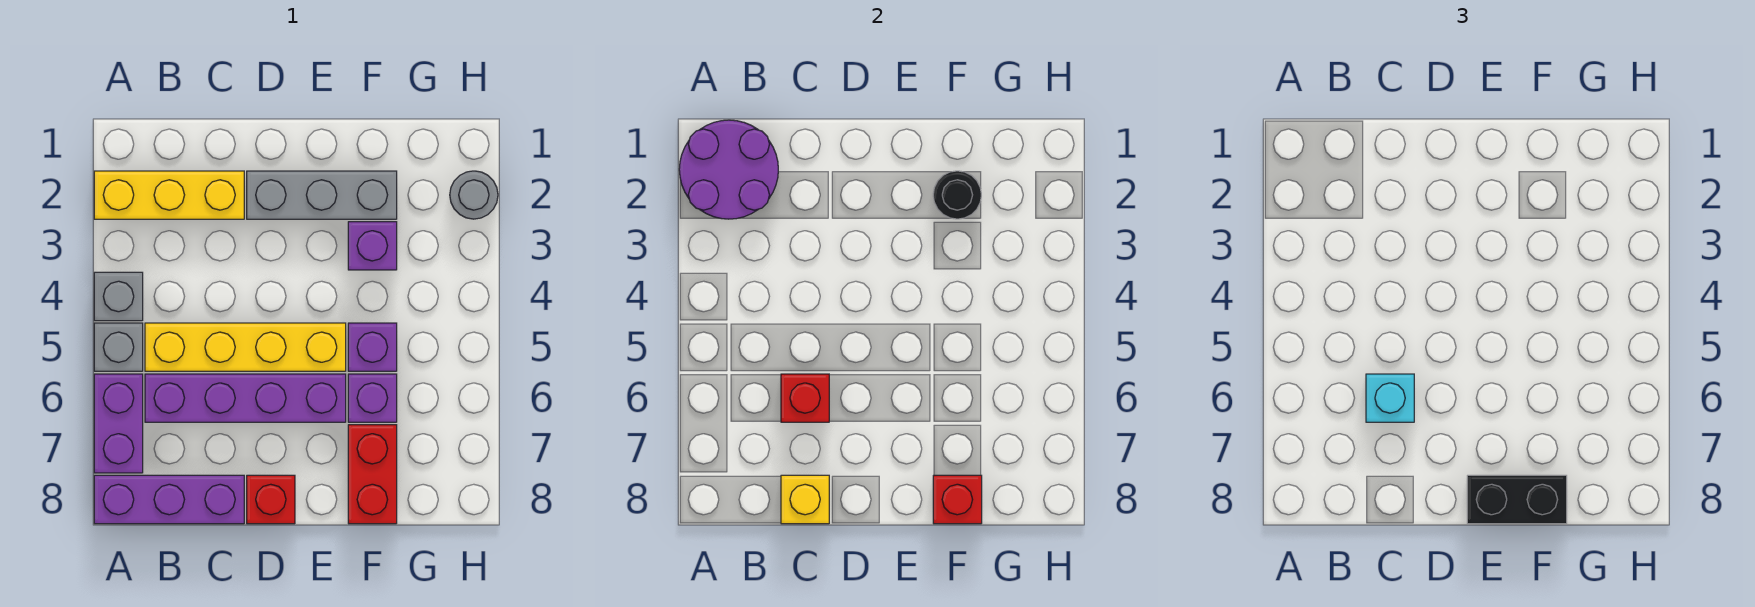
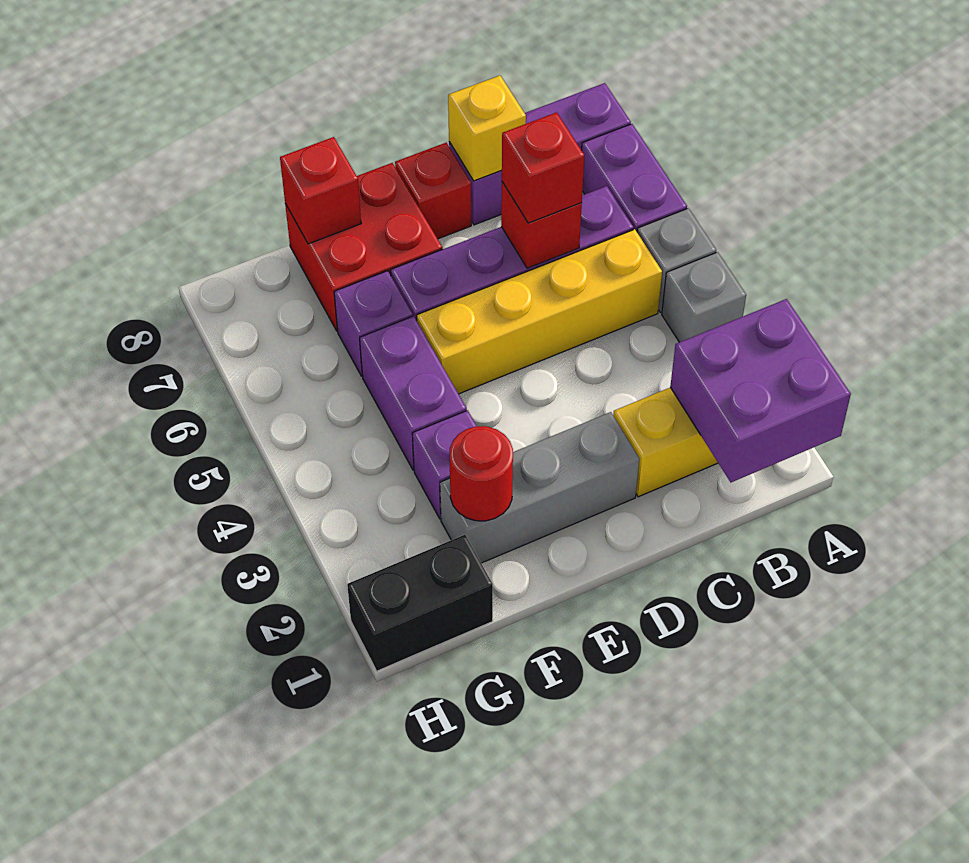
purple 2x2 round brick [679,120,778,219] -> purple 2x2 brick [670,299,851,482]
cyan 1x1 brick [1366,374,1414,422] -> red 1x1 brick [502,112,584,223]
black 1x2 brick [1467,475,1567,524] -> black 1x2 brick moved to [347,535,493,671]
black 1x1 round brick [933,171,981,219] -> red 1x1 round brick [449,426,513,521]
purple 1x1 brick [348,323,397,371] -> purple 1x2 brick [360,316,466,470]
red 1x2 brick [348,425,397,524] -> red 2x2 brick [285,163,442,331]
grey 1x1 round brick [450,171,498,219] -> none

